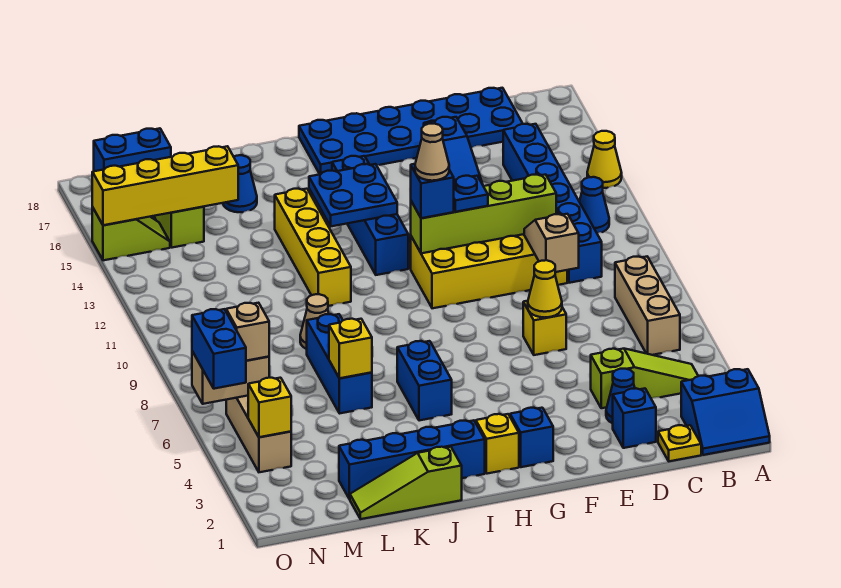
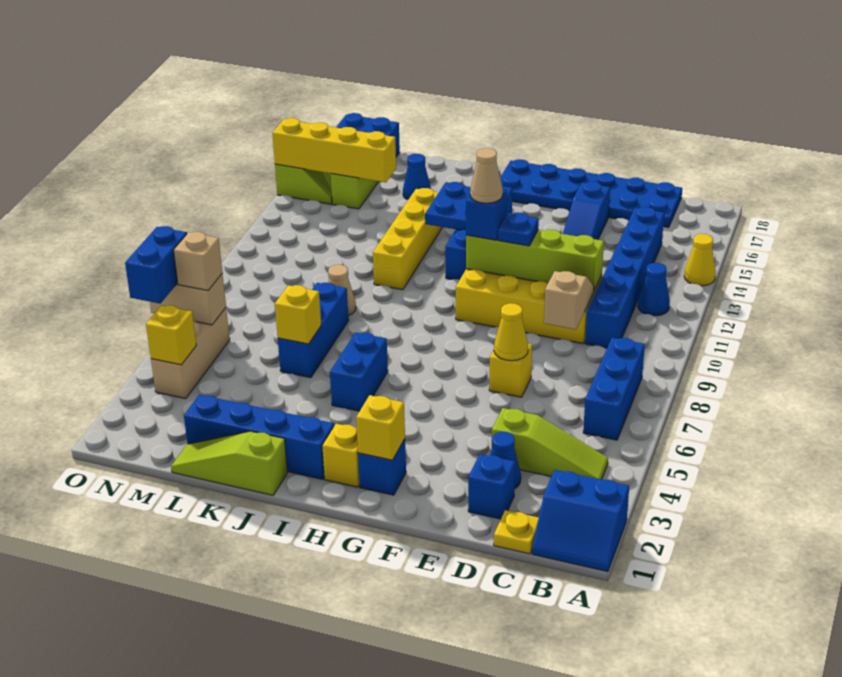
tan 1x3 brick [615,257,680,355] -> blue 1x3 brick [583,338,645,440]
none -> yellow 1x1 brick [356,395,405,460]

